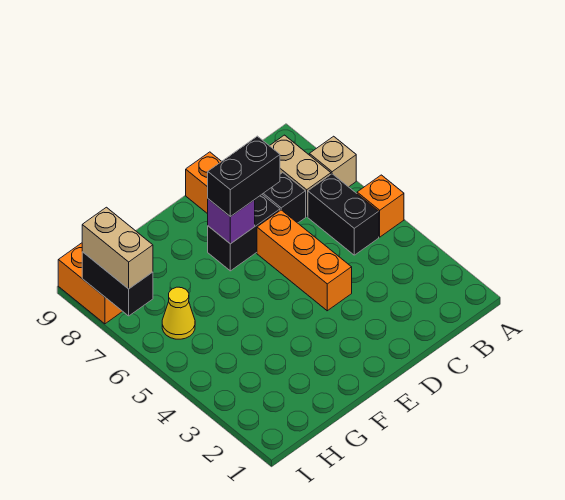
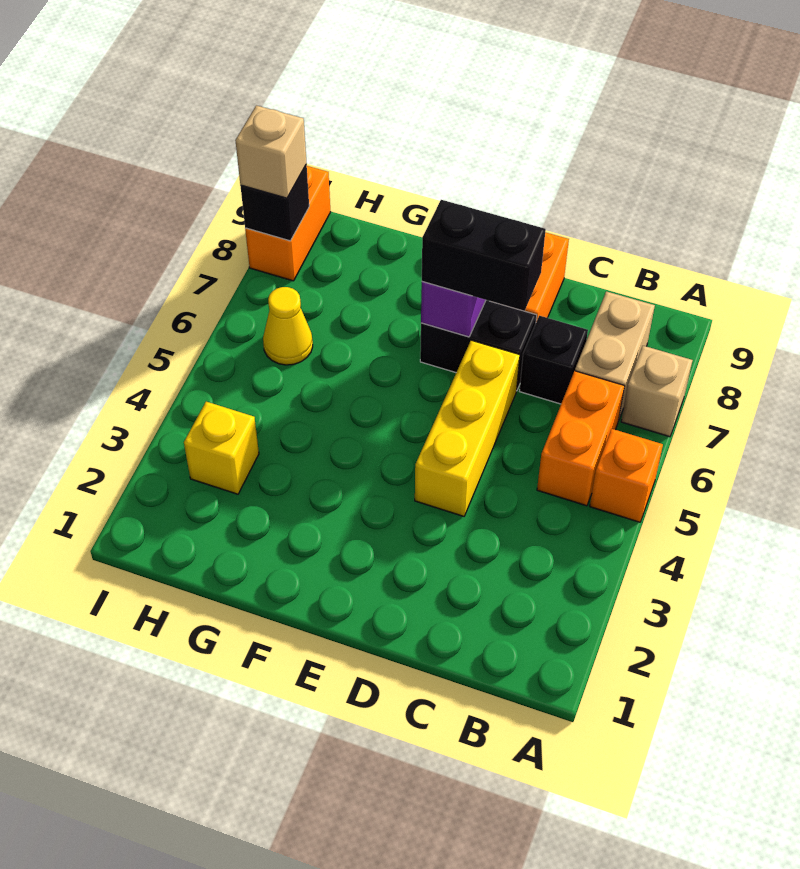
black 1x2 brick [308,174,379,255] -> orange 1x2 brick [537,371,624,506]
orange 1x3 brick [257,210,352,311] -> yellow 1x3 brick [415,340,520,516]
none -> yellow 1x1 brick [184,402,259,494]
black 1x2 brick [82,252,153,316] -> black 1x1 brick [241,164,309,241]
tan 1x2 brick [82,207,153,289] -> tan 1x1 brick [235,105,307,198]

